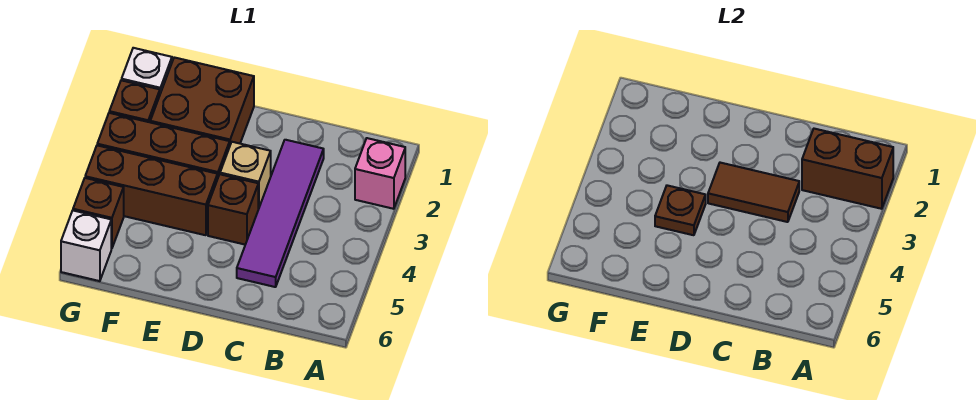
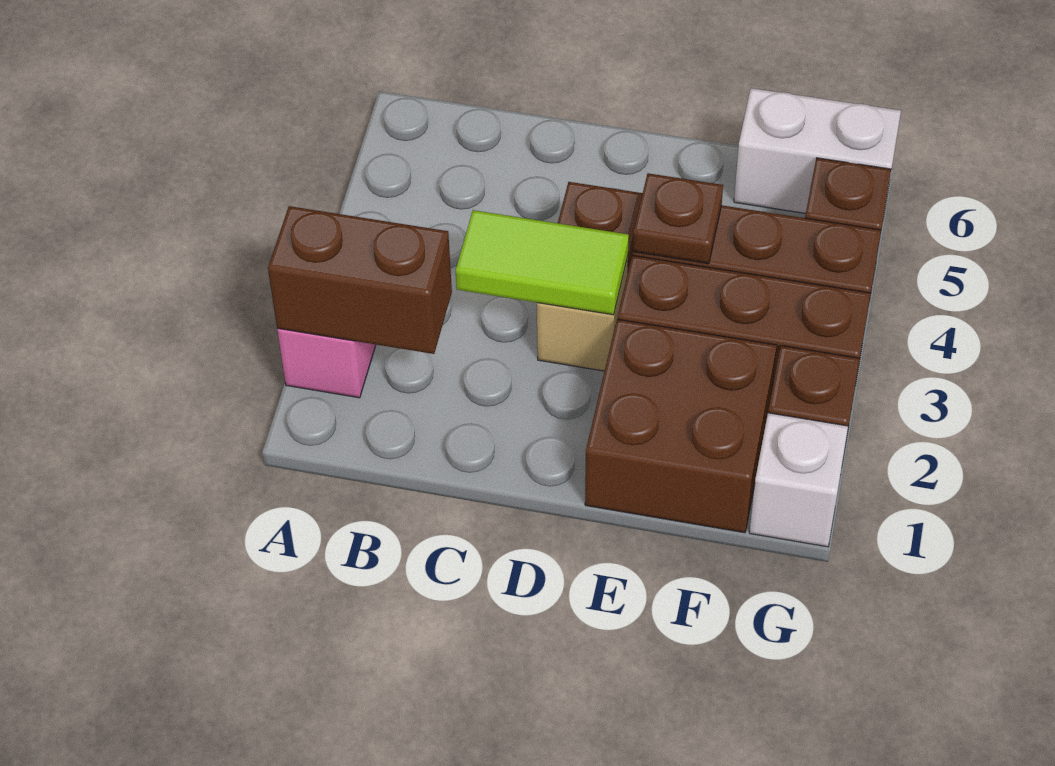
purple 1x4 tile [237,140,324,287] -> none
brown 1x2 tile [708,163,799,222] -> lime 1x2 tile [456,210,629,315]
white 1x1 brick [61,211,111,281] -> white 1x2 brick [734,88,901,213]

